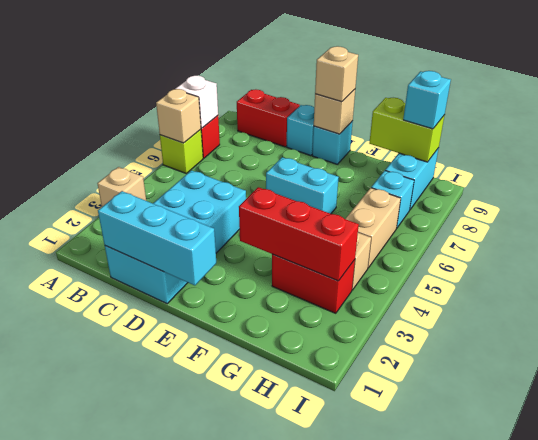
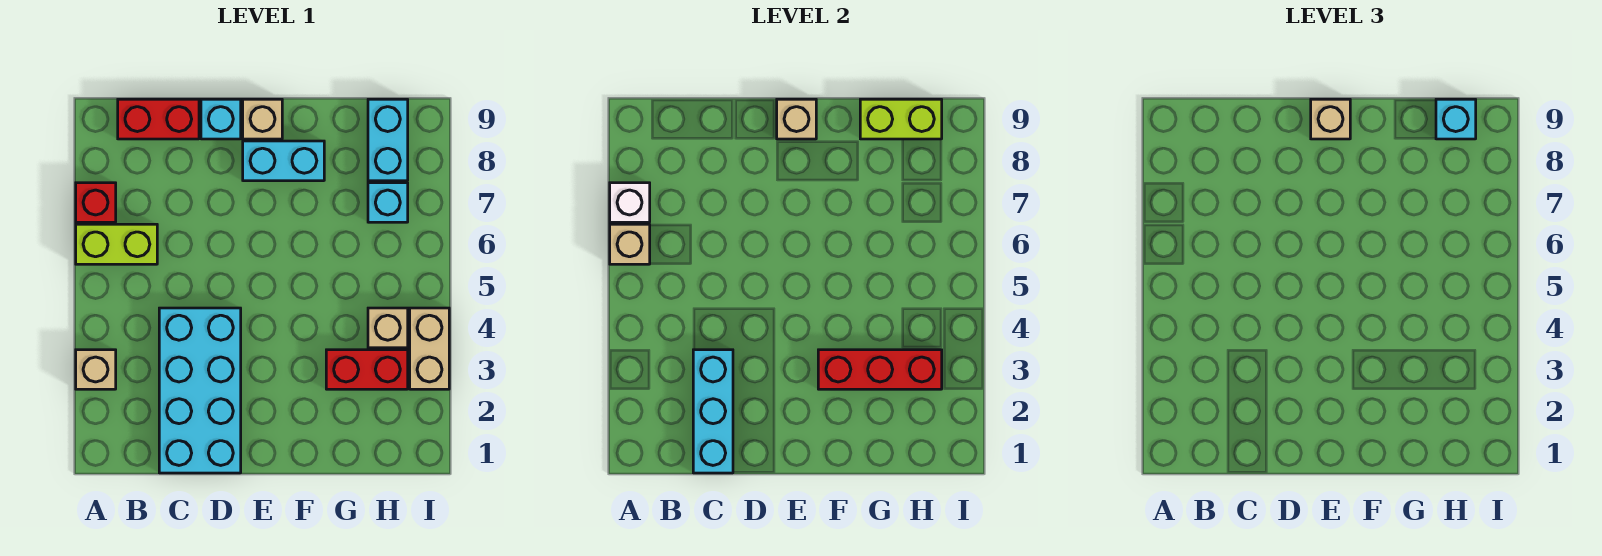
lime 1x1 brick [160,129,203,173] -> lime 1x2 brick [76,224,157,264]
cyan 1x3 brick [98,191,216,285] -> cyan 1x3 brick turned to [693,350,733,473]
cyan 1x2 brick [266,157,339,214] -> cyan 1x2 brick moved to [243,141,324,181]
cyan 1x1 brick [312,121,353,164] -> tan 1x1 brick [243,99,282,139]
tan 1x2 brick [346,188,401,268] -> tan 1x2 brick moved to [410,308,449,389]

